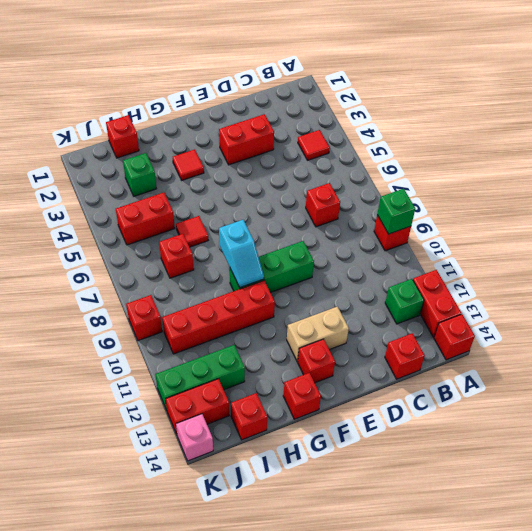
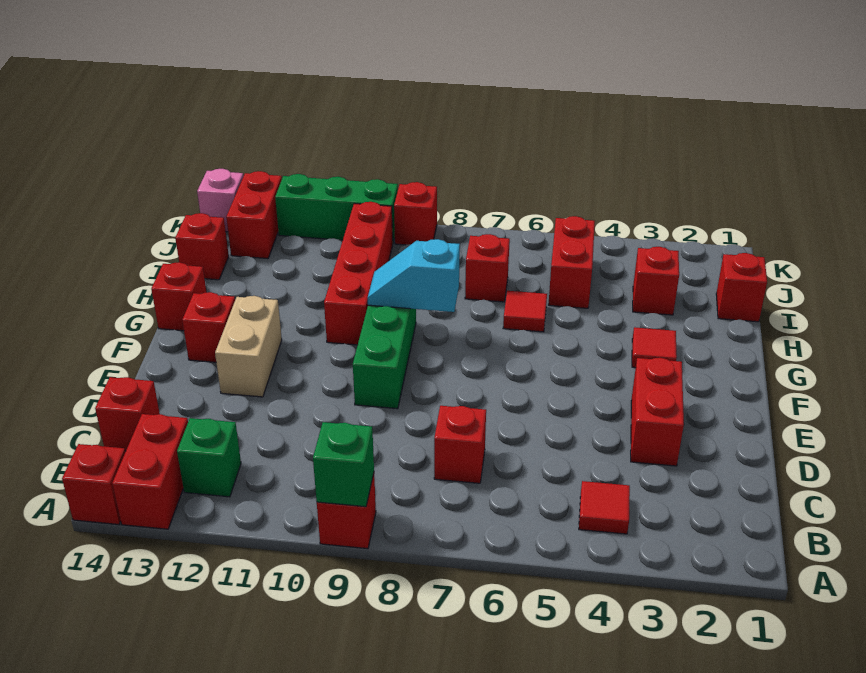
red 1x2 brick [413,270,461,337] -> red 1x2 brick turned to [112,414,188,529]
green 1x1 brick [123,153,157,196] -> red 1x1 brick [633,247,679,315]
green 1x3 brick [155,345,245,410] -> green 1x3 brick turned to [275,174,398,242]

